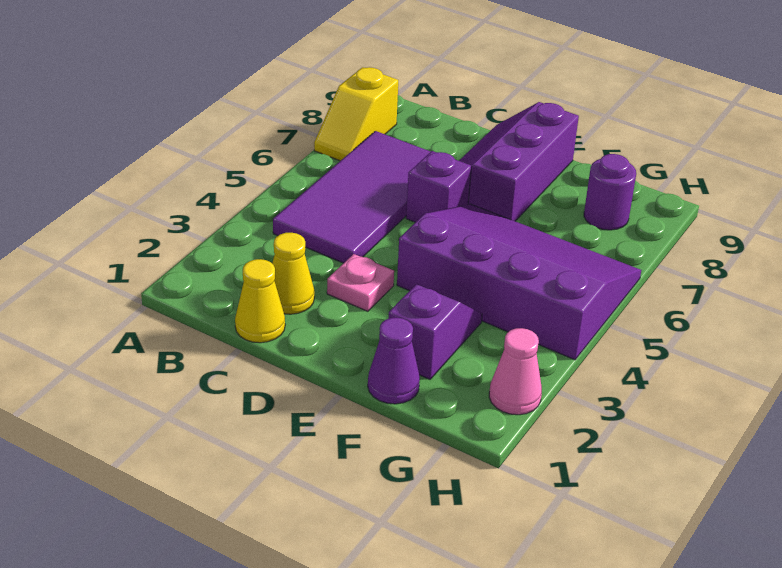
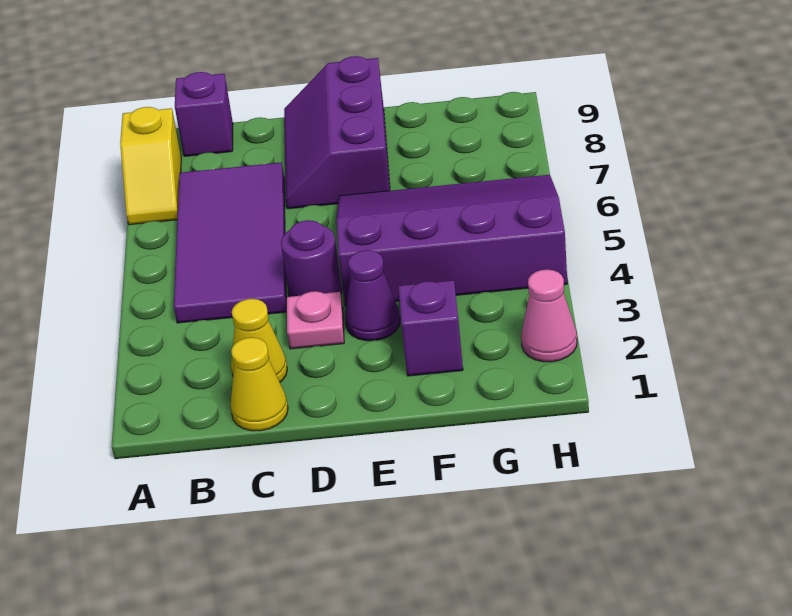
purple 1x1 brick [406,151,471,222] -> purple 1x1 brick moved to [175,72,233,156]
purple 1x1 cone [368,318,420,404] -> purple 1x1 cone moved to [345,250,400,341]
purple 1x1 round brick [584,154,636,230] -> purple 1x1 round brick moved to [281,220,342,297]

